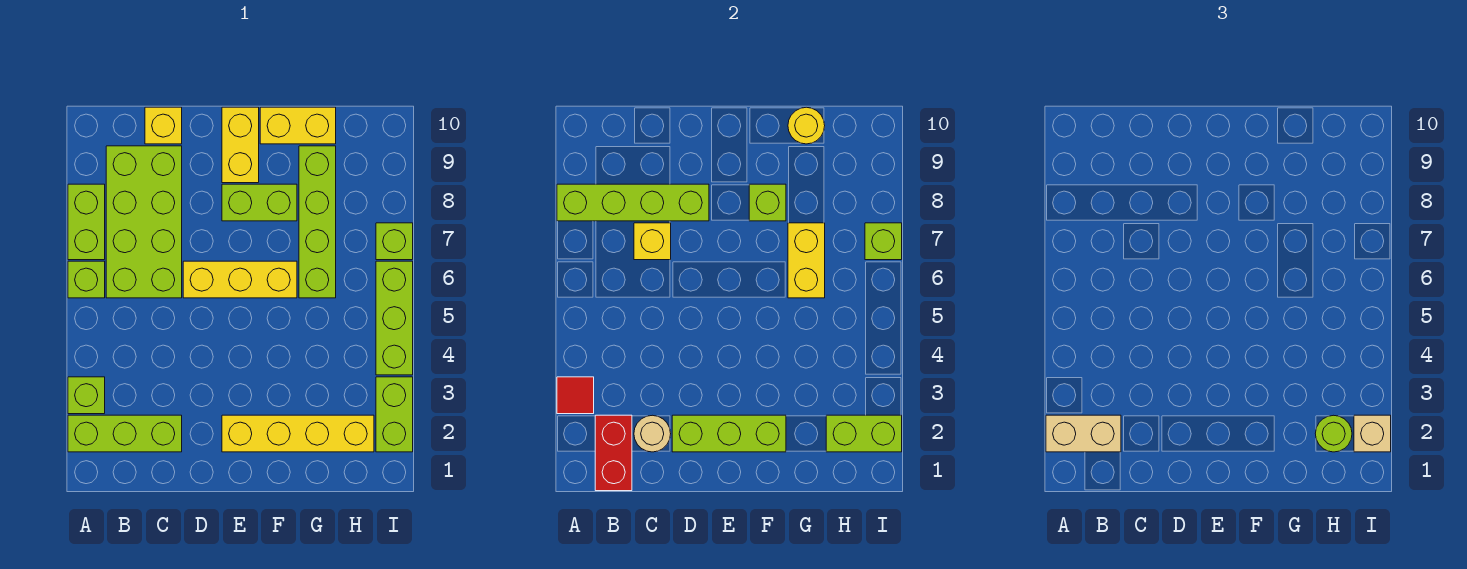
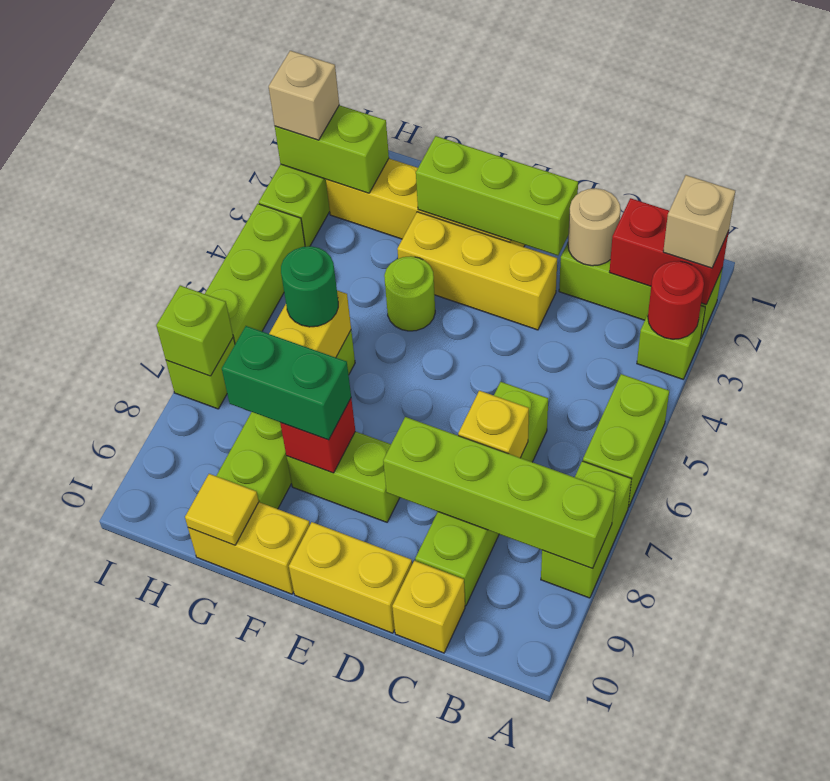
tan 1x2 brick [1046,415,1121,452] -> tan 1x1 brick [663,175,735,268]
red 1x1 tile [557,377,594,414] -> red 1x1 round brick [648,261,704,339]
lime 1x1 brick [68,261,105,298] -> lime 1x2 brick [583,374,669,507]
red 1x2 brick [595,415,632,491] -> red 1x2 brick turned to [610,198,729,305]
lime 2x4 brick [106,146,182,298] -> lime 1x4 brick [415,382,548,606]
yellow 1x3 brick [183,261,297,298] -> yellow 1x3 brick moved to [397,212,557,330]
yellow 1x2 brick [222,107,259,183] -> yellow 1x2 brick turned to [289,522,412,633]
lime 1x1 brick [749,184,786,221] -> red 1x1 brick [280,399,355,473]
none -> green 1x2 brick [222,326,351,440]
none -> green 1x1 round brick [281,246,338,327]
yellow 1x1 round brick [788,107,825,144] -> yellow 1x1 tile [185,474,259,545]
lime 1x1 round brick [1315,415,1352,452] -> lime 1x1 round brick moved to [384,256,435,331]

